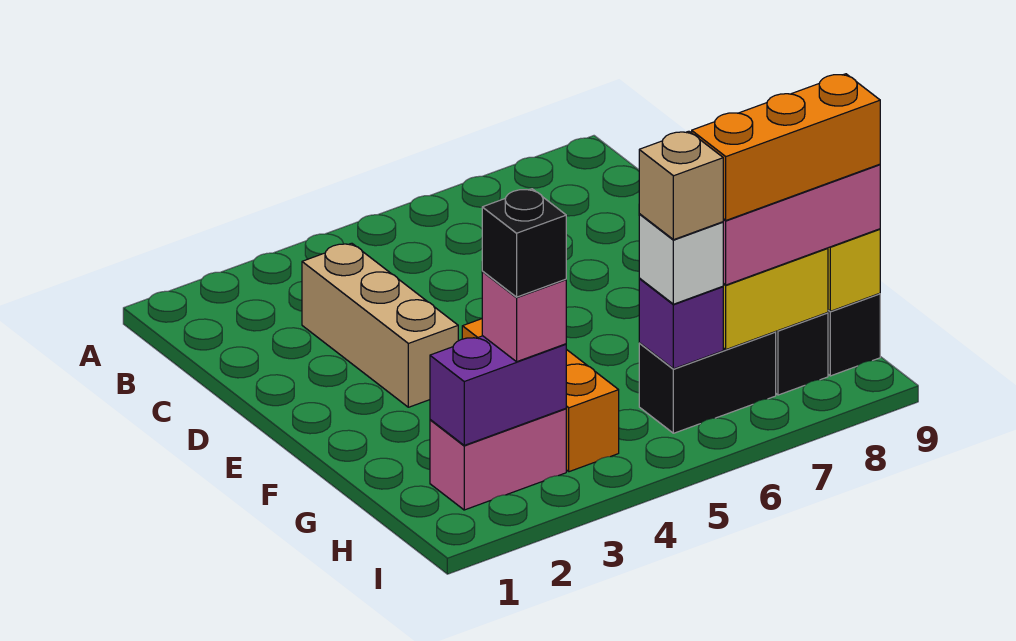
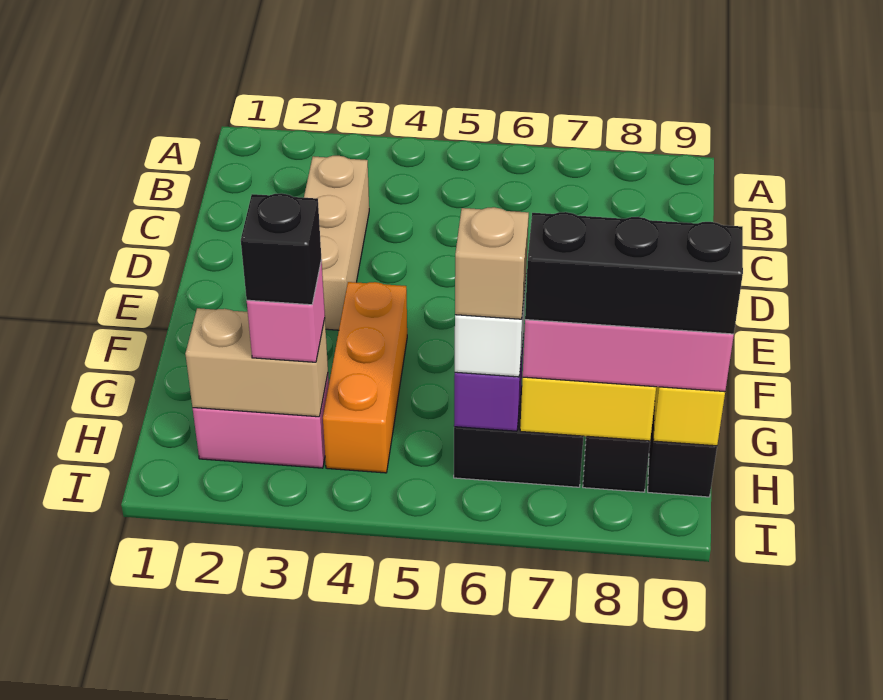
purple 1x2 brick [430,336,566,445] -> tan 1x2 brick [185,308,328,417]
orange 1x3 brick [692,74,880,220] -> black 1x3 brick [525,212,743,334]

